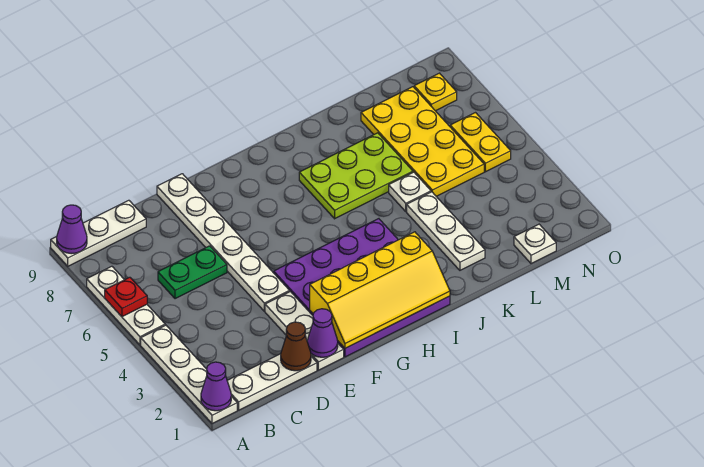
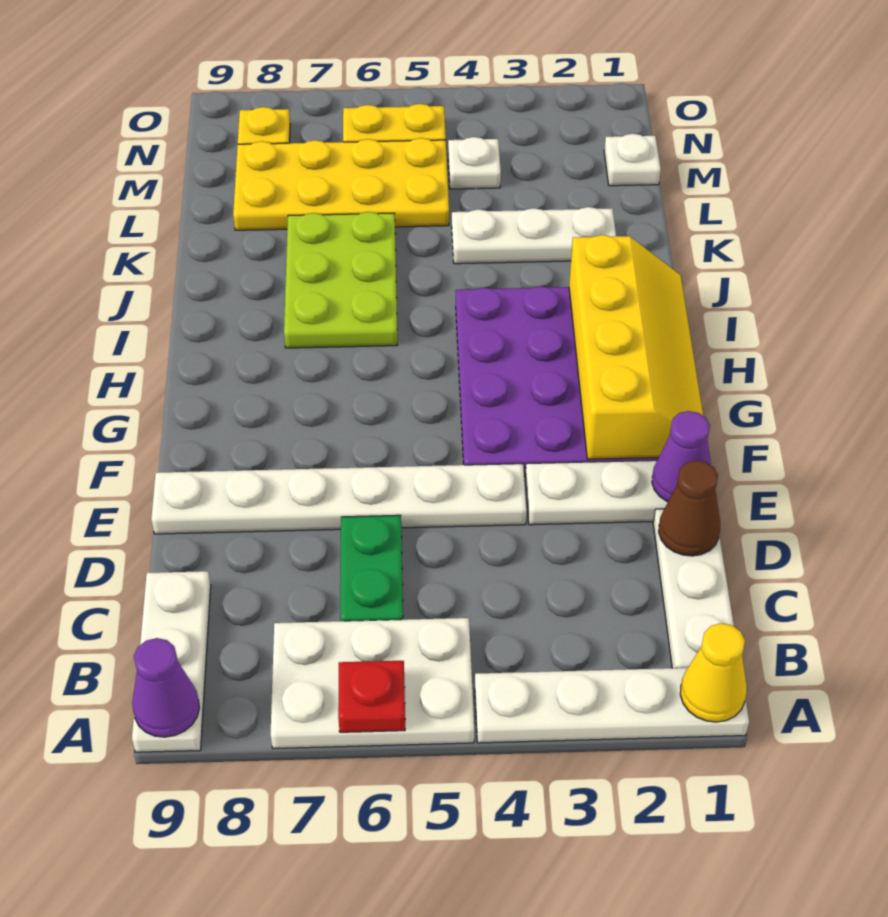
purple 1x1 cone [201,362,231,411] -> yellow 1x1 cone [680,623,747,722]
white 1x3 plate [87,266,165,345] -> white 2x3 plate [270,618,474,749]
white 1x1 plate [389,172,431,211] -> white 1x1 plate moved to [448,137,501,189]

